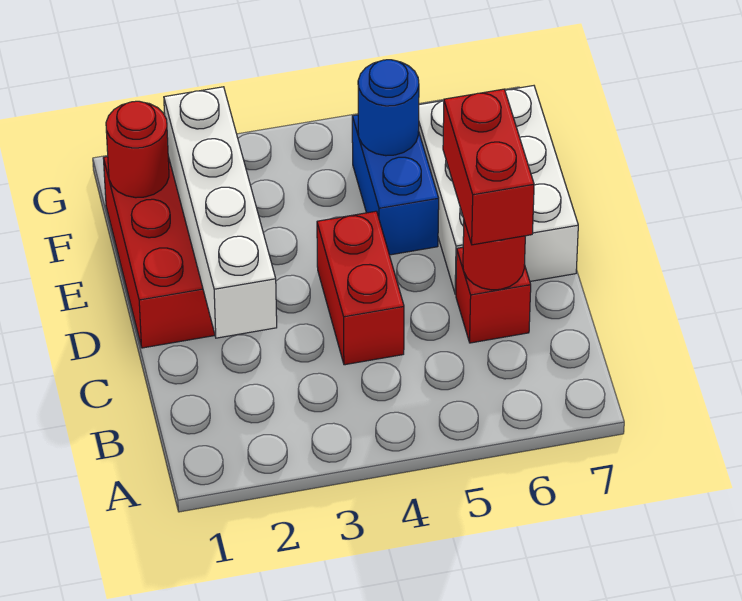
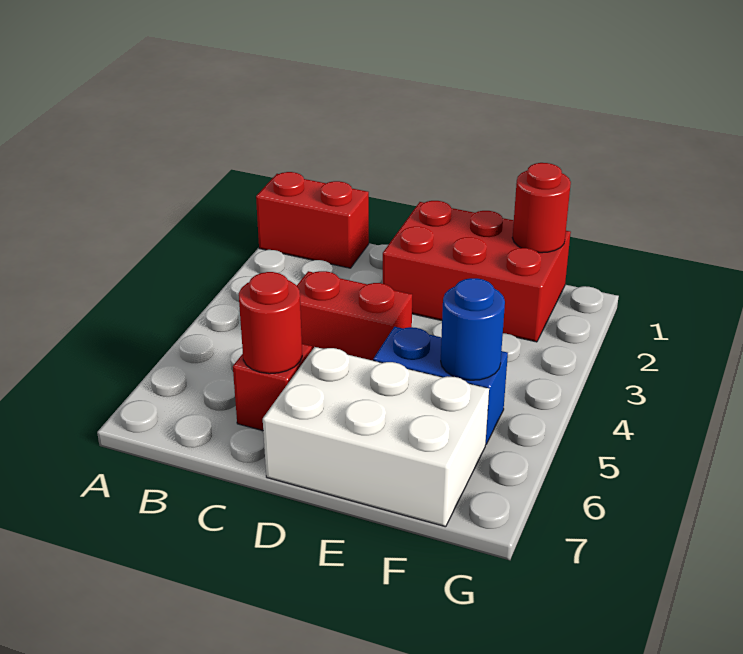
white 1x4 brick [164,87,277,338] -> none
red 1x2 brick [443,89,534,245] -> red 1x2 brick moved to [256,172,369,268]

